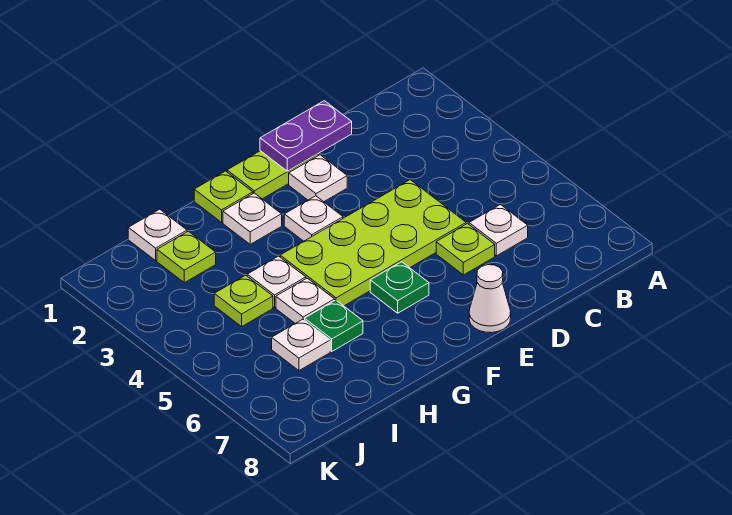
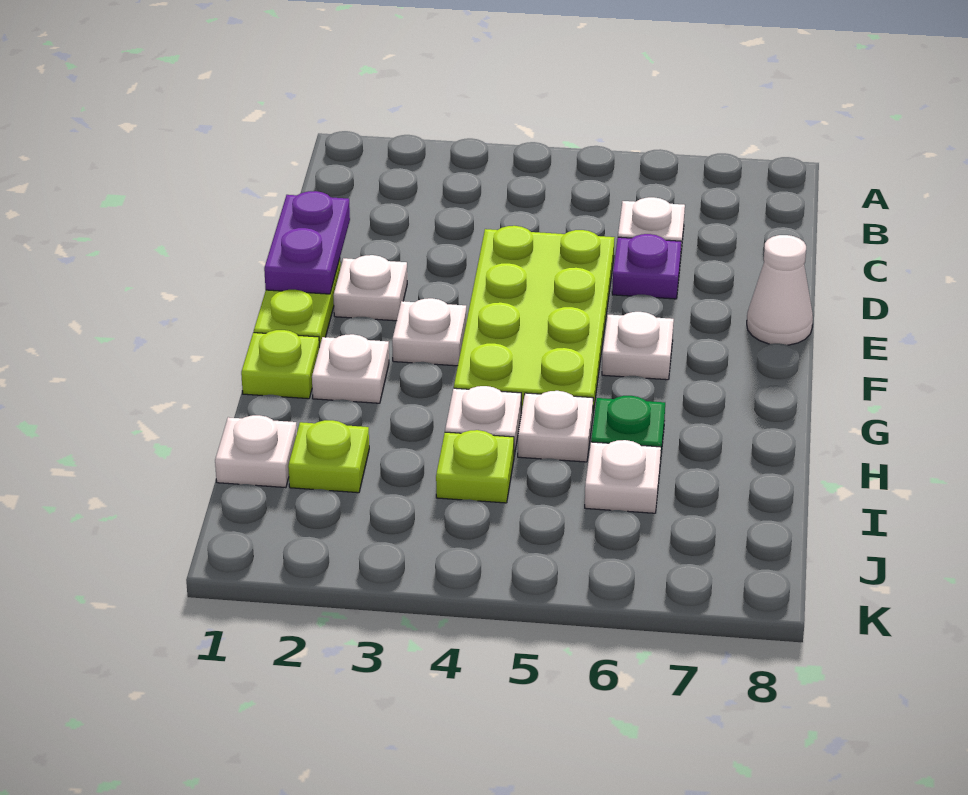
lime 1x1 plate [436,224,495,275] -> purple 1x1 plate [612,234,681,299]
green 1x1 plate [370,262,429,313] -> white 1x1 plate [602,312,674,380]

